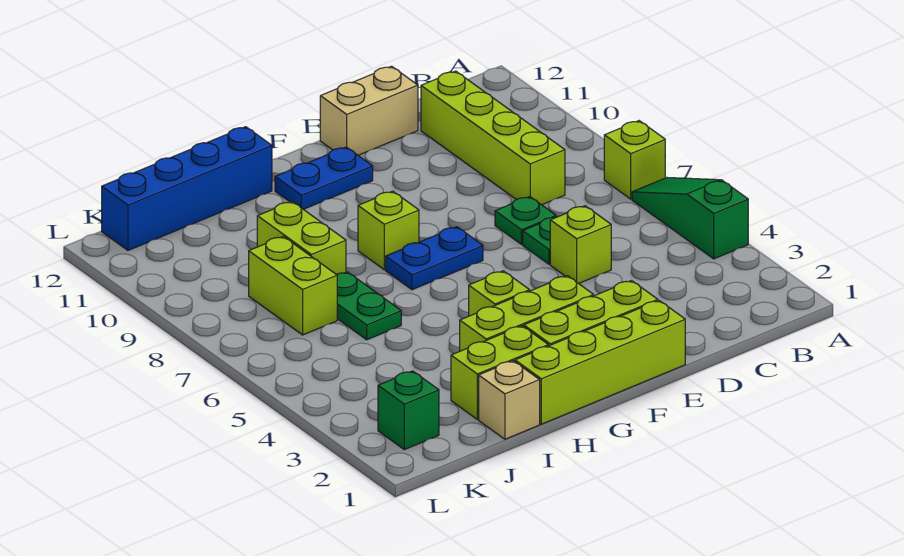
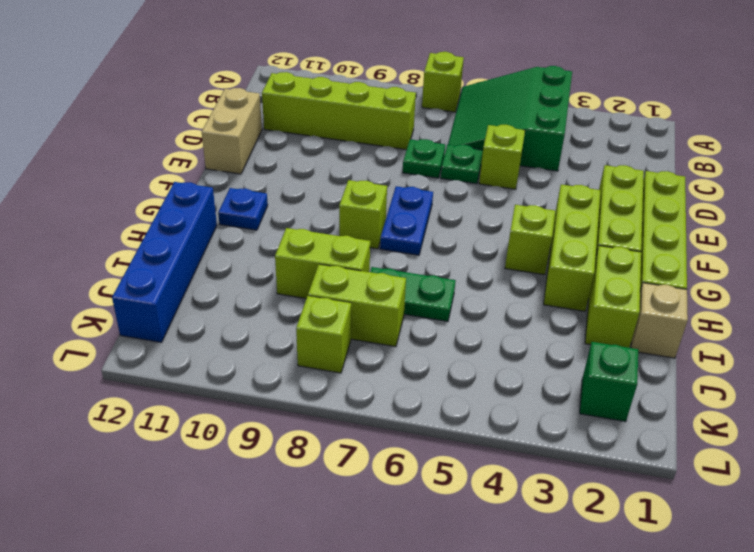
green 1x3 slope [632,178,748,259] -> green 3x3 slope [448,66,572,171]
blue 1x2 plate [275,147,373,209] -> blue 1x1 plate [218,188,268,230]
none -> lime 1x1 brick [296,296,351,373]

